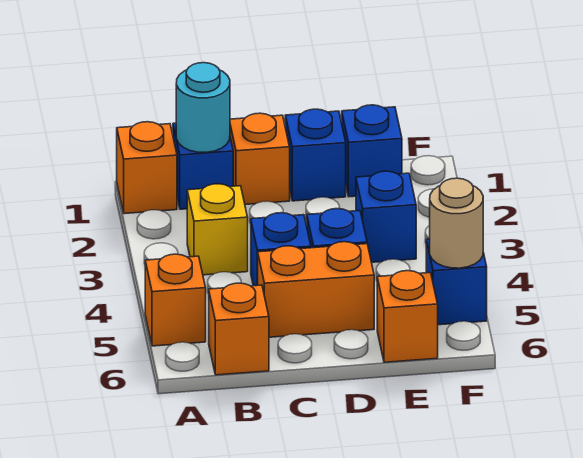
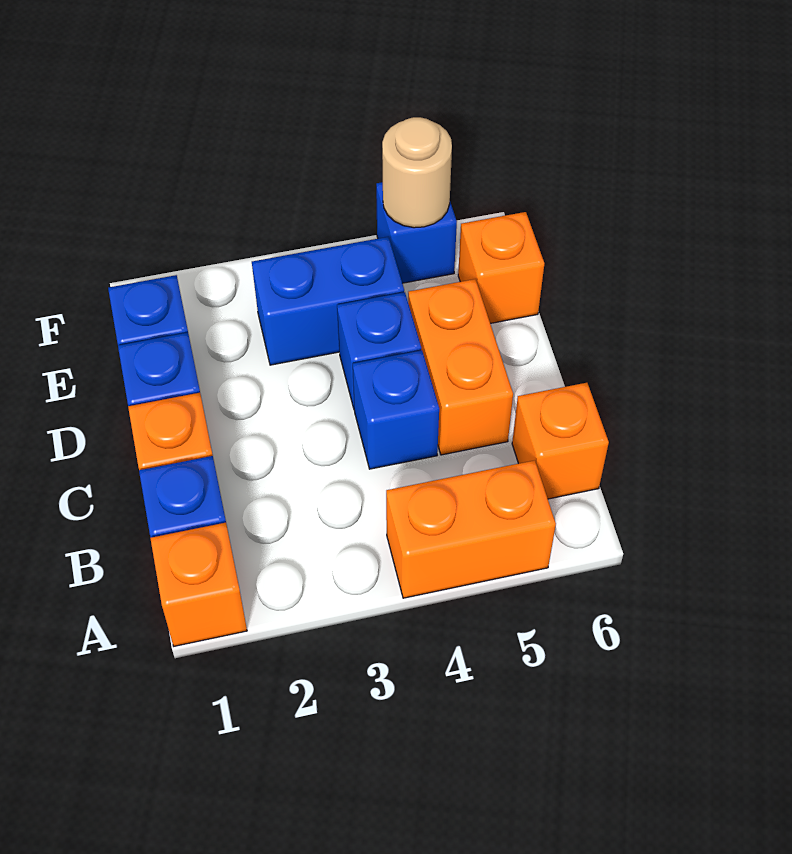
orange 1x1 brick [145,254,206,346] -> orange 1x2 brick [386,460,556,598]
cyan 1x1 round brick [176,63,230,152] -> none
yellow 1x1 brick [187,184,248,275] -> none
blue 1x1 brick [356,171,416,262] -> blue 1x2 brick [252,237,404,365]

